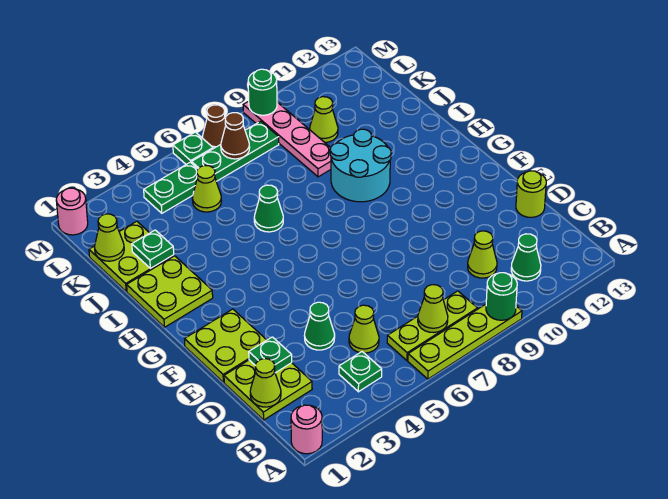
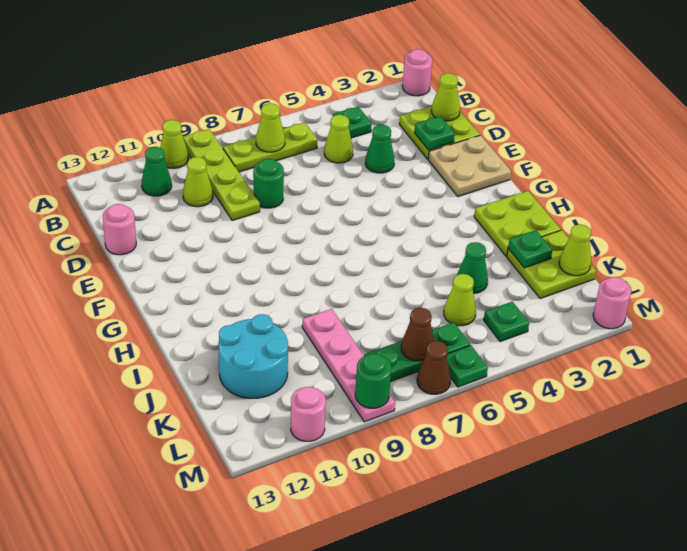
lime 1x4 plate [408,304,522,379] -> lime 1x4 plate turned to [183,129,260,220]
green 1x1 round brick [486,273,517,320] -> green 1x1 round brick moved to [253,159,284,208]
lime 1x1 round brick [516,171,546,217] -> pink 1x1 round brick [103,204,136,255]
lime 2x2 plate [185,309,267,382] -> tan 2x2 plate [428,135,511,197]
cyan 2x2 round brick [330,129,391,202] -> cyan 2x2 round brick moved to [218,314,288,398]
green 1x1 cone [254,185,283,232] -> green 1x1 cone moved to [457,242,488,293]
lime 1x1 cone [310,97,338,143] -> lime 1x1 cone moved to [160,120,188,168]
green 1x2 plate [144,162,198,213] -> green 1x1 plate [484,302,529,342]
none -> pink 1x1 round brick [291,387,326,441]

